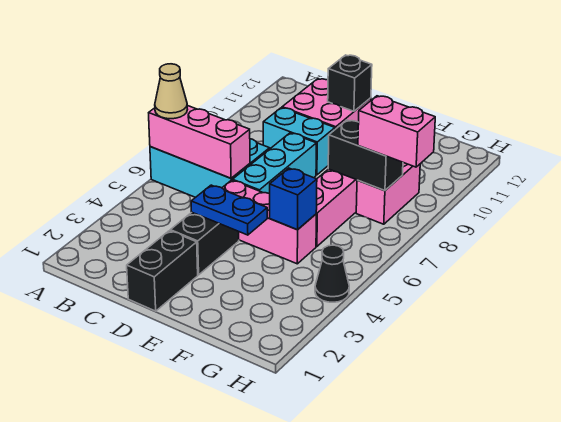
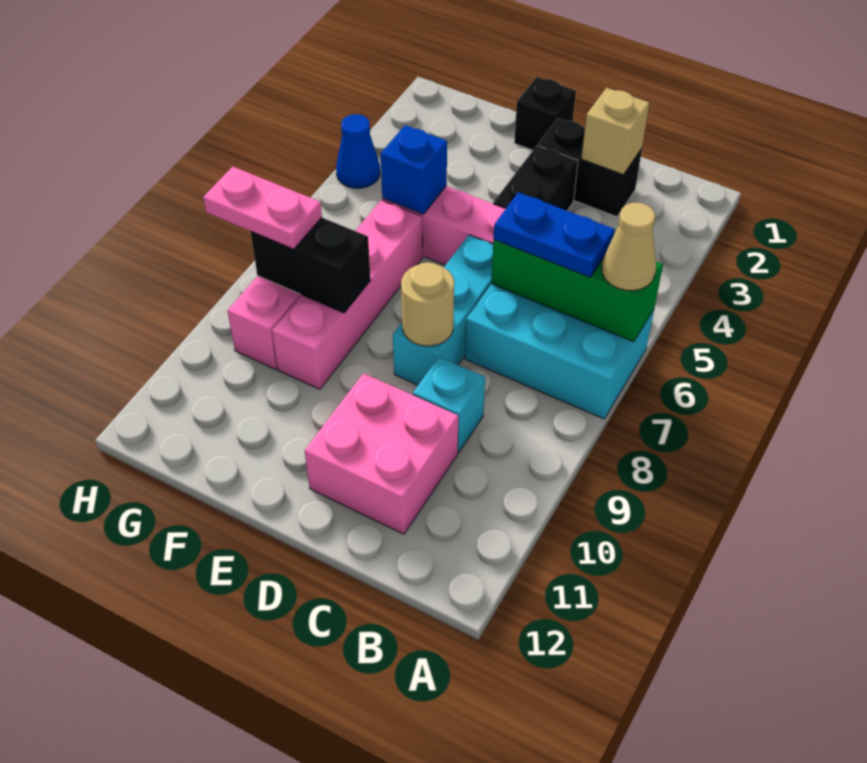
pink 1x3 brick [149,105,250,178] -> green 1x3 brick [491,240,663,342]
none -> tan 1x1 brick [581,88,649,175]
cyan 1x2 brick [263,108,335,175] -> cyan 1x1 brick [413,357,485,453]
black 1x2 brick [127,231,198,311] -> black 1x2 brick turned to [538,118,642,217]
blue 1x2 plate [191,185,267,235] -> blue 1x2 plate moved to [494,192,615,277]
none -> tan 1x1 round brick [401,262,454,346]
black 1x1 brick [328,55,372,111] -> black 1x1 brick moved to [514,77,576,150]
pink 1x2 brick [358,96,435,167] -> pink 1x2 plate [203,166,322,249]
black 1x1 cone [315,245,349,302] -> blue 1x1 cone [336,114,380,188]

